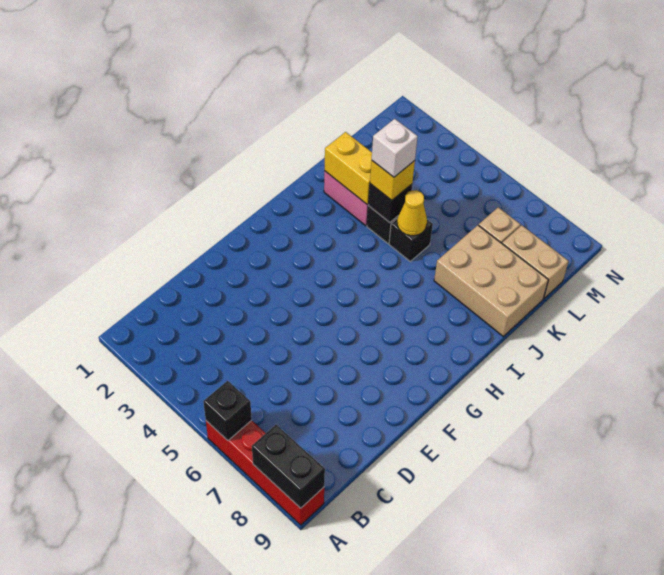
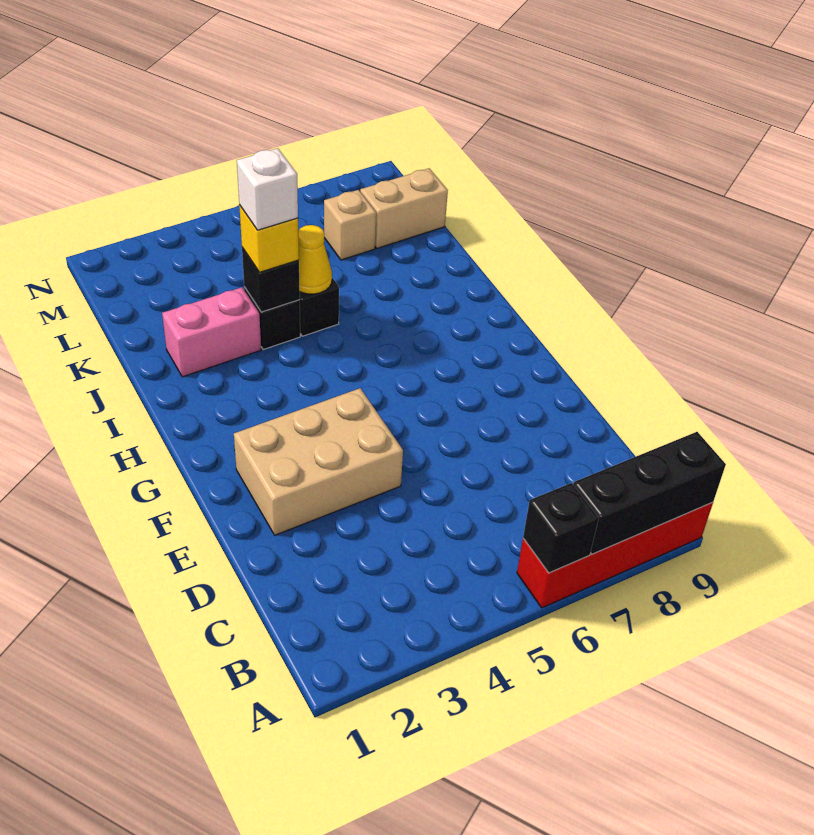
black 1x2 brick [252,425,325,508] -> black 1x3 brick [573,432,726,554]
yellow 1x2 brick [324,132,372,205] -> none
tan 2x3 brick [434,225,548,336] -> tan 2x3 brick moved to [234,388,403,535]

